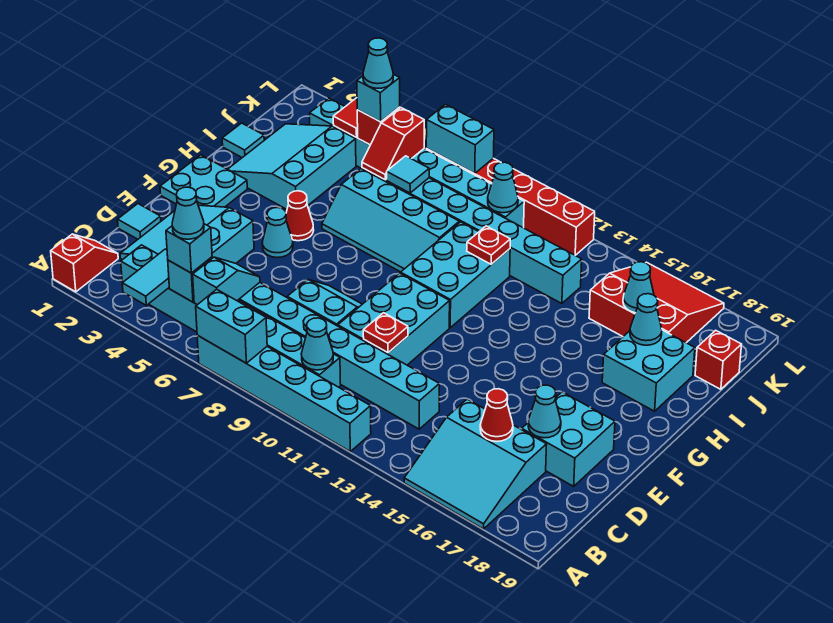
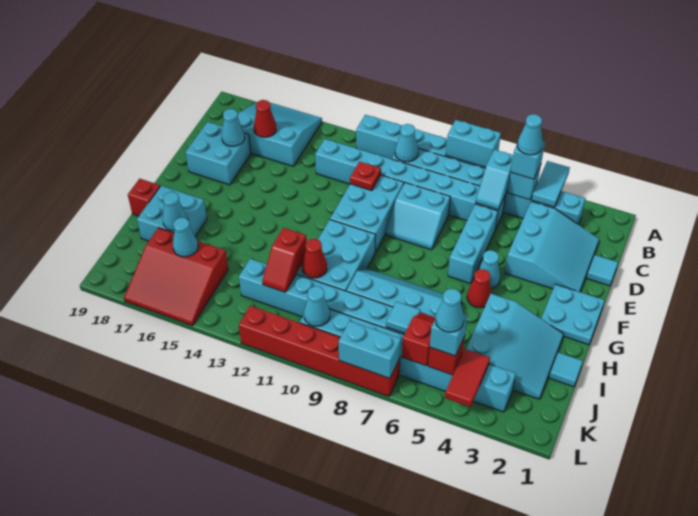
red 1x2 slope [51,234,118,292] -> red 1x2 slope moved to [262,228,307,292]
none -> cyan 1x3 brick [448,204,498,284]
red 1x1 plate [467,226,510,264] -> red 1x1 cone [302,239,327,278]
red 1x1 brick [695,330,742,389] -> red 1x1 brick moved to [128,179,160,216]

